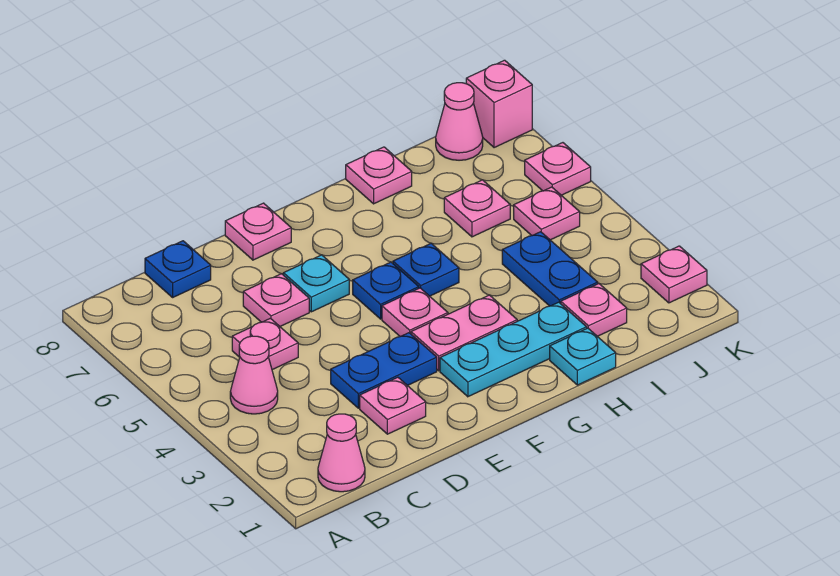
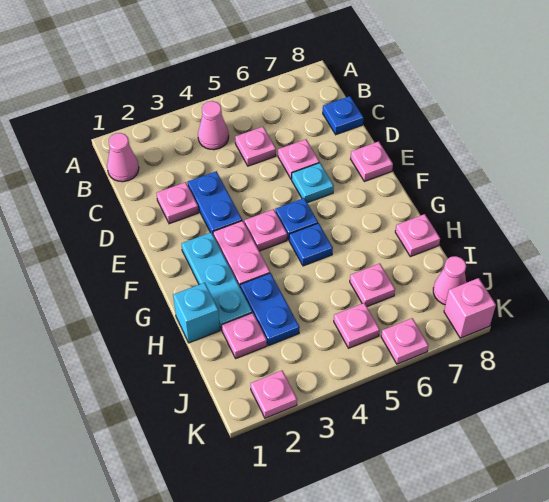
cyan 1x1 plate [550,328,616,385] -> cyan 1x1 brick [173,283,220,343]
blue 1x2 plate [502,232,598,306] -> blue 1x2 plate turned to [240,273,300,346]

